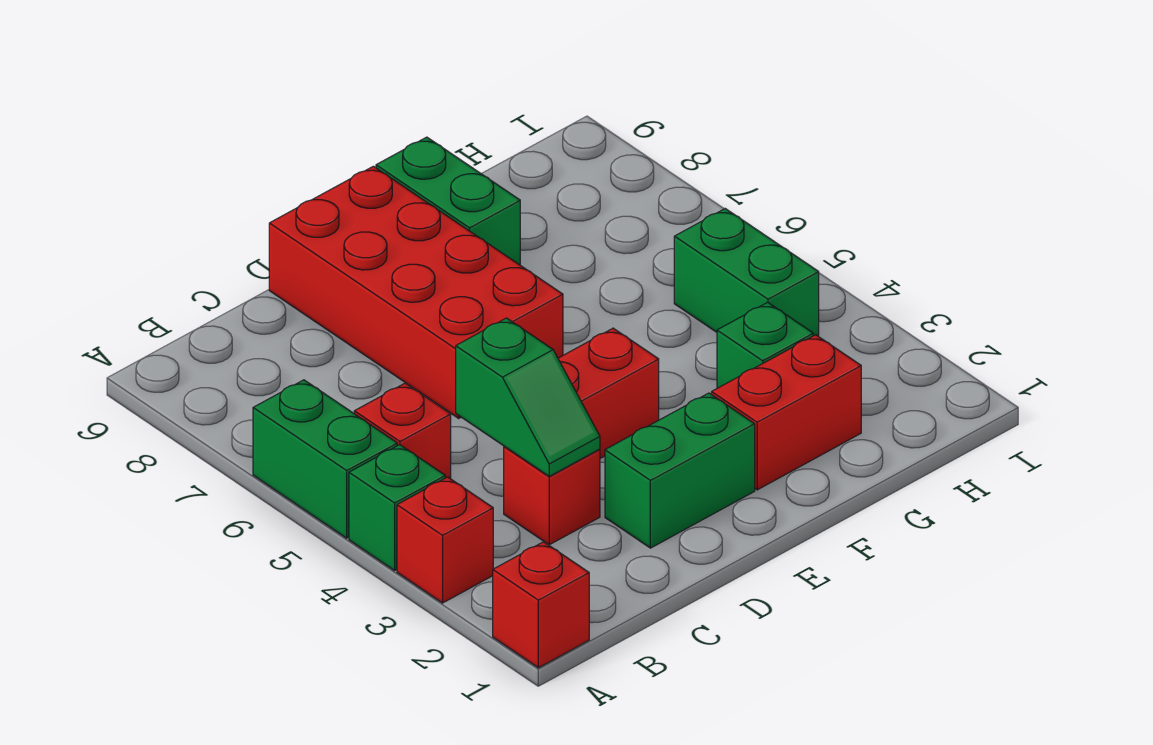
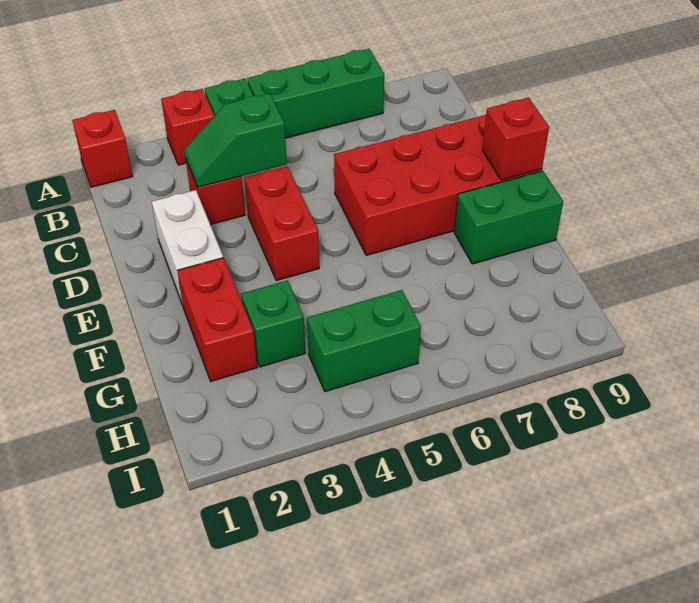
green 1x2 brick [253,380,397,538] -> green 1x3 brick [247,49,384,138]
red 1x1 brick [354,383,451,479] -> red 1x1 brick moved to [482,98,549,180]
green 1x2 brick [605,393,755,548] -> white 1x2 brick [152,190,223,305]

